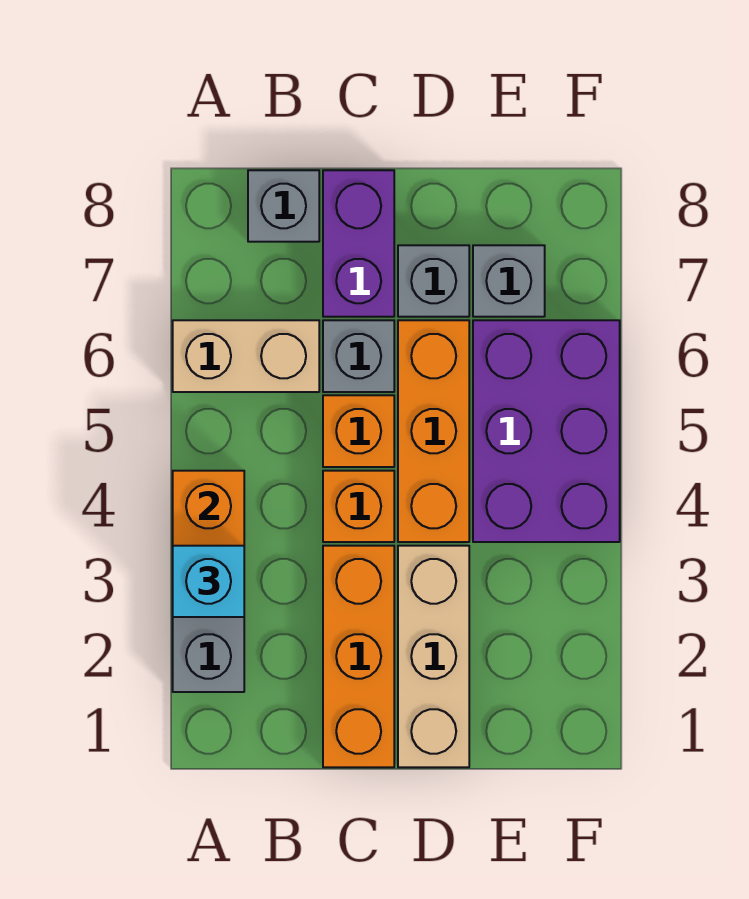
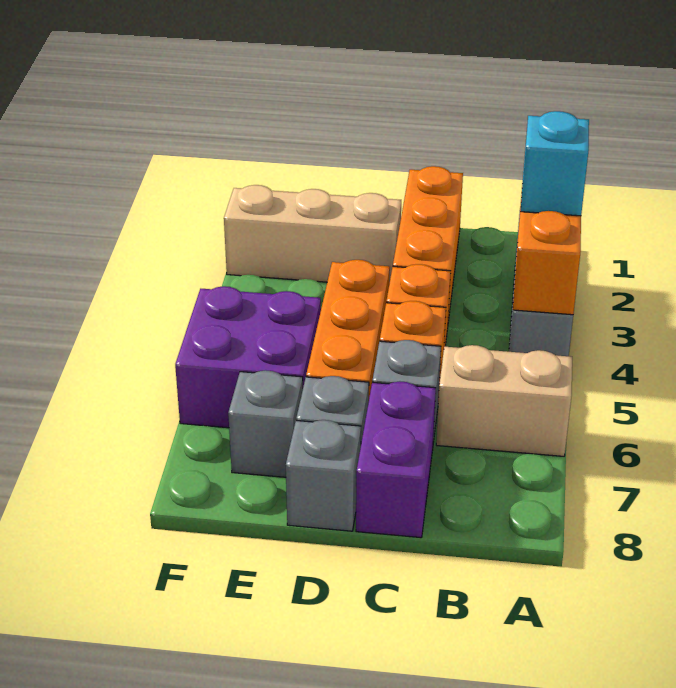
grey 1x1 brick [248,170,319,242] -> grey 1x1 brick moved to [286,420,361,531]
tan 1x3 brick [398,546,469,767] -> tan 1x3 brick turned to [224,185,401,283]
purple 2x3 brick [473,320,620,542] -> purple 2x2 brick [175,286,321,428]

